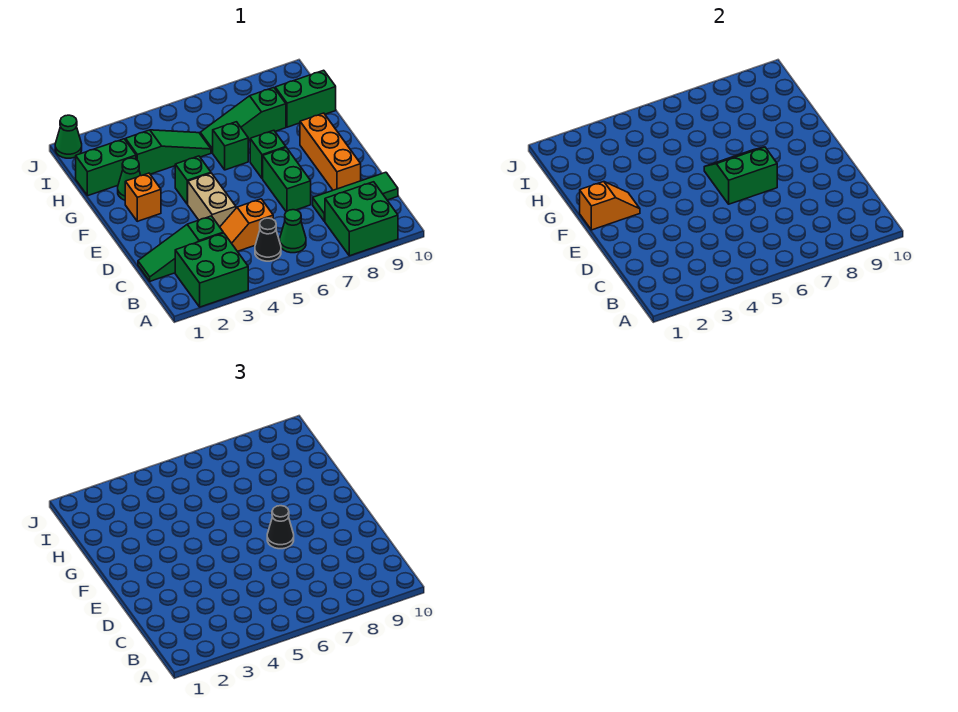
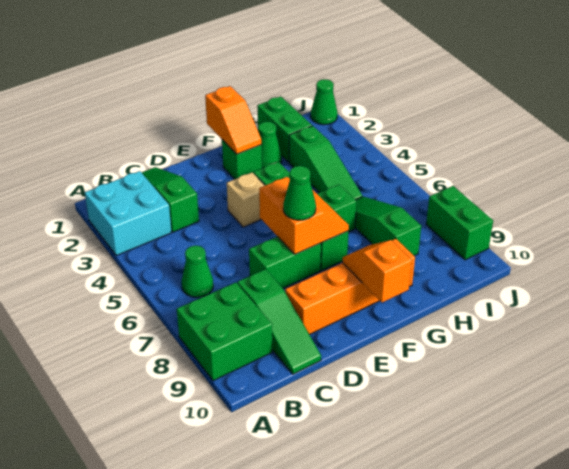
green 2x2 brick [175,233,248,307] -> cyan 2x2 brick [85,171,172,256]
black 1x1 cone [255,218,281,261] -> none
orange 1x2 slope [220,199,273,251] -> orange 1x2 slope moved to [343,240,412,303]
green 1x3 tile [313,172,398,221] -> green 1x3 slope [237,269,321,374]
tan 1x2 brick [188,173,236,227] -> tan 1x1 brick [227,173,265,227]
orange 1x3 brick [300,113,361,190] -> orange 1x4 brick [285,239,415,335]
green 2x2 slope [704,147,777,204] -> orange 2x2 slope [259,177,349,254]
black 1x1 cone [267,506,294,549] -> green 1x1 cone [283,166,316,220]
orange 1x1 brick [125,173,161,221] -> green 1x1 brick [222,140,262,179]
green 1x2 brick [275,70,336,127] -> green 1x2 brick moved to [426,186,493,260]

